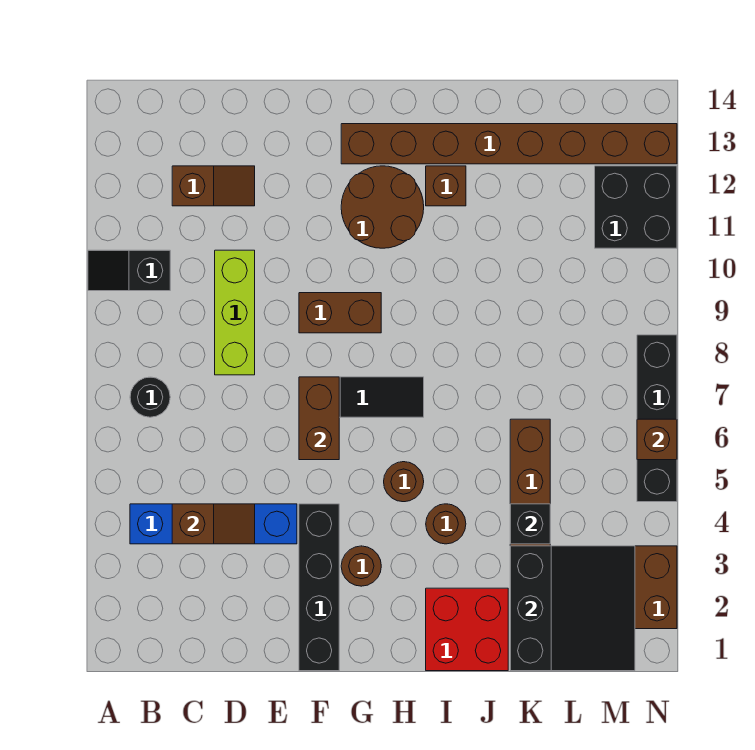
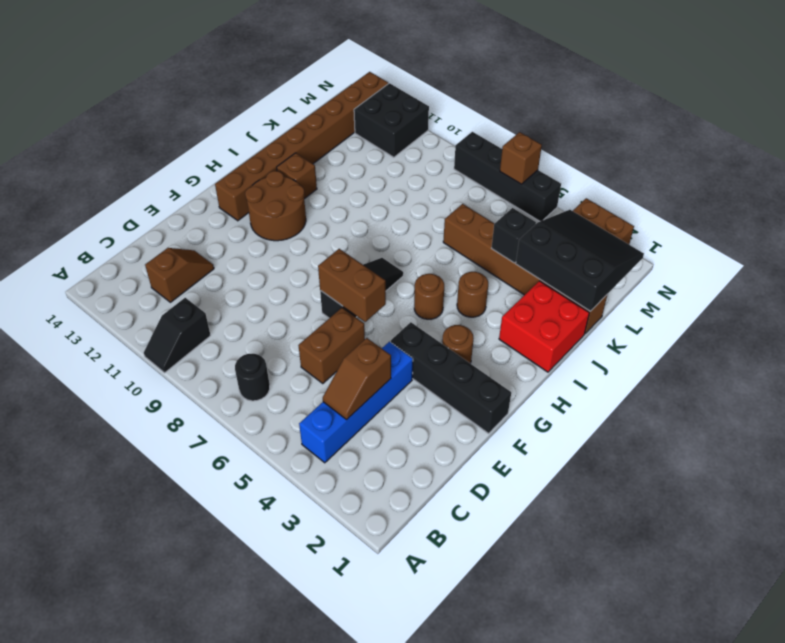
brown 1x2 slope [172,504,255,544] -> brown 1x2 slope turned to [323,338,391,420]
lime 1x3 brick [215,250,255,375] -> none
brown 1x2 brick [299,293,381,333] -> brown 1x2 brick moved to [298,308,365,383]

